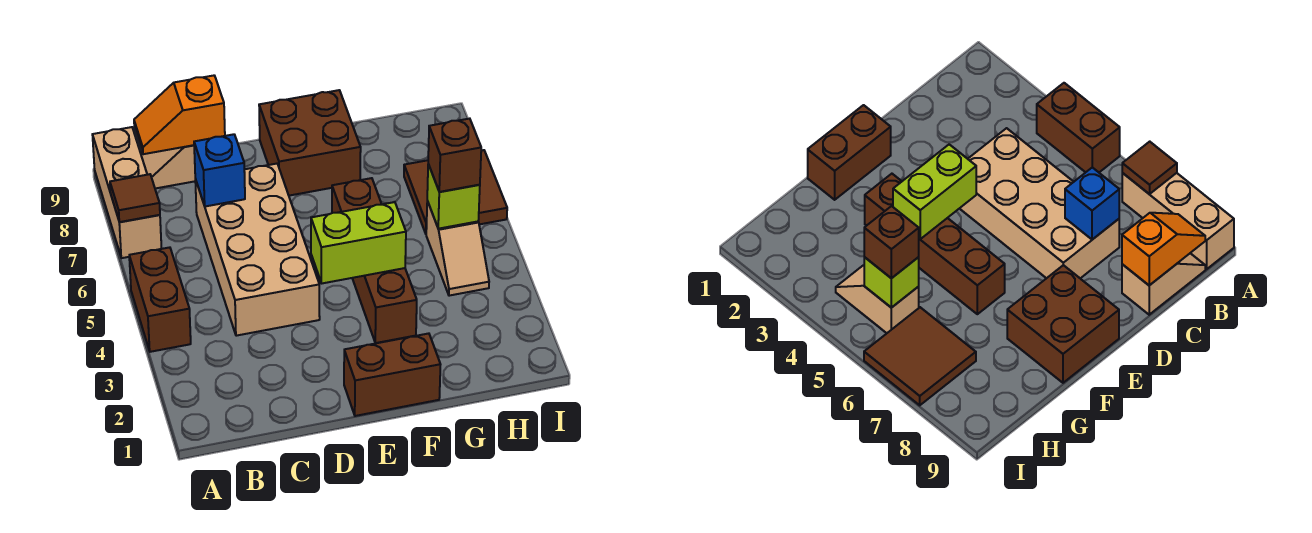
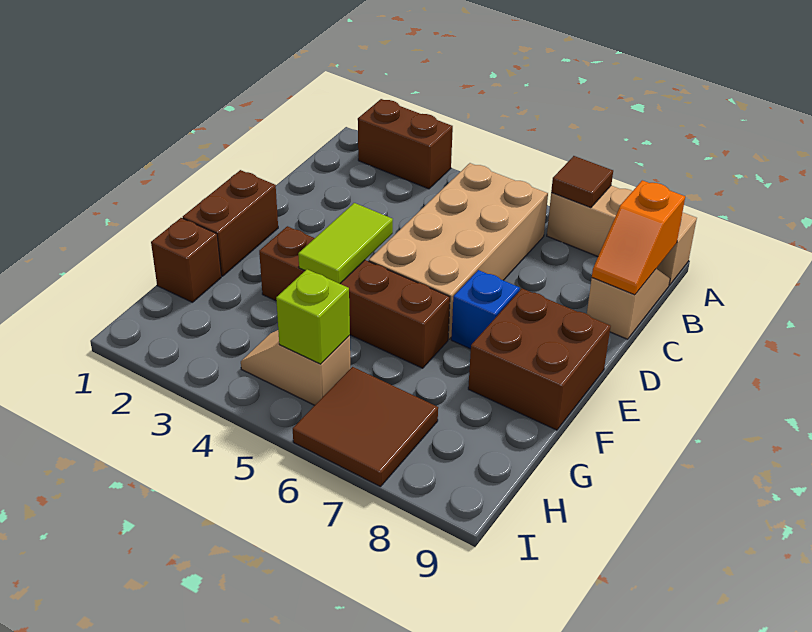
brown 1x2 brick [129,247,191,352] -> brown 1x2 brick moved to [358,99,453,189]
orange 1x2 slope [134,76,225,154] -> orange 1x2 slope turned to [592,180,685,295]
tan 2x4 brick [195,164,320,336] -> tan 2x4 brick turned to [369,163,548,339]
blue 1x1 brick [194,134,245,206] -> blue 1x1 brick moved to [451,270,520,349]
lime 1x2 brick [311,202,406,283] -> lime 1x2 tile [298,203,393,284]
brown 1x1 brick [428,119,481,192] -> brown 1x1 brick moved to [151,218,221,302]

